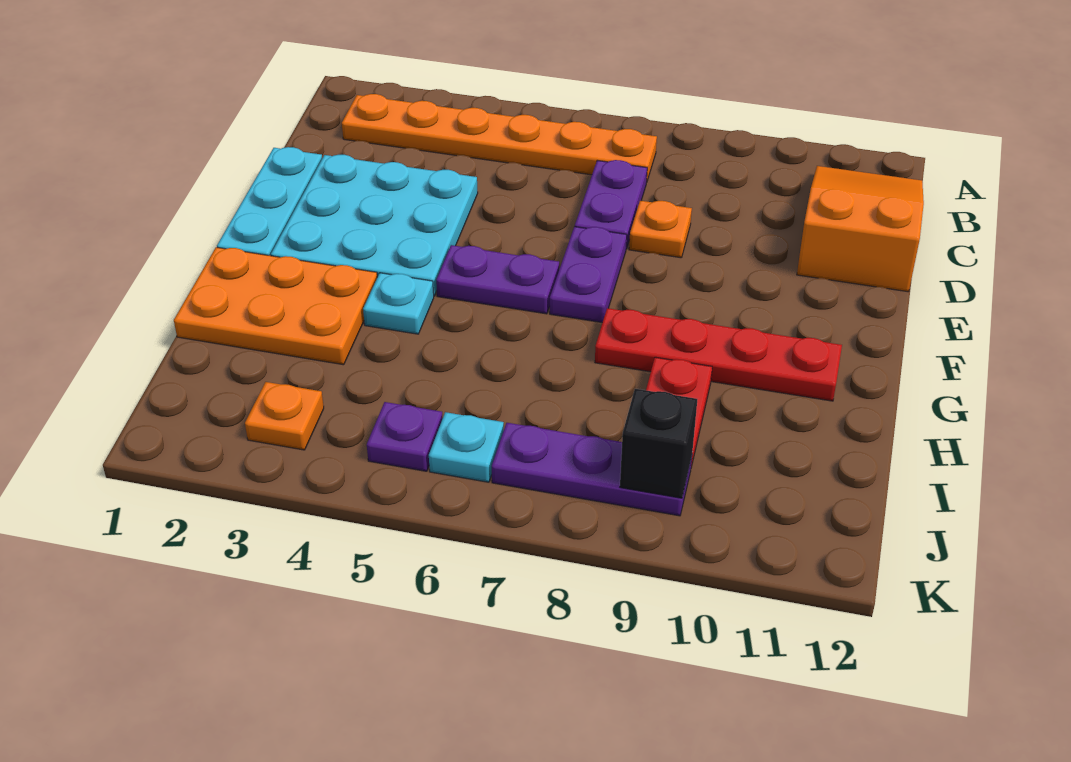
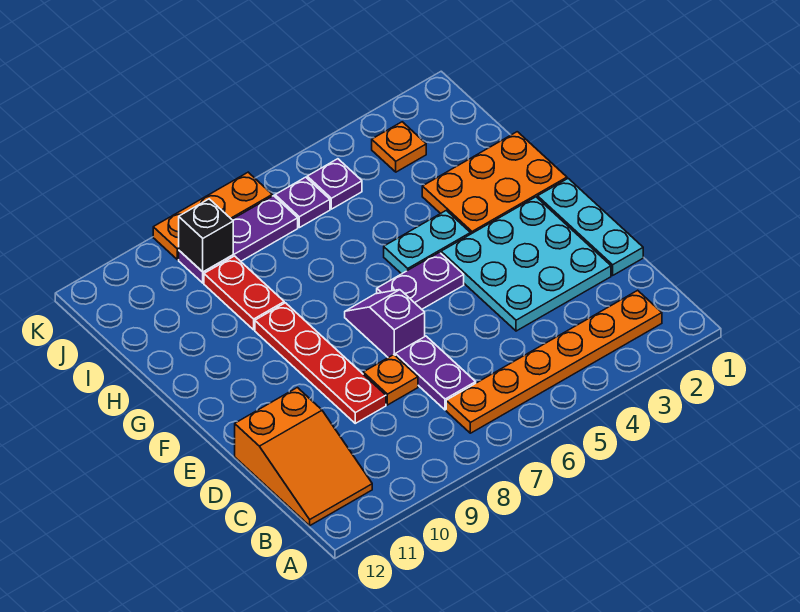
purple 1x2 plate [550,227,627,323] -> purple 1x2 slope [345,290,425,358]
cyan 1x1 plate [363,273,434,334] -> cyan 1x2 plate [384,210,470,274]
red 1x4 plate [595,308,842,401] -> red 1x4 plate turned to [255,303,386,423]
cyan 1x1 plate [429,412,504,482] -> purple 1x1 plate [275,177,330,228]
none -> orange 1x3 plate [153,172,272,260]

